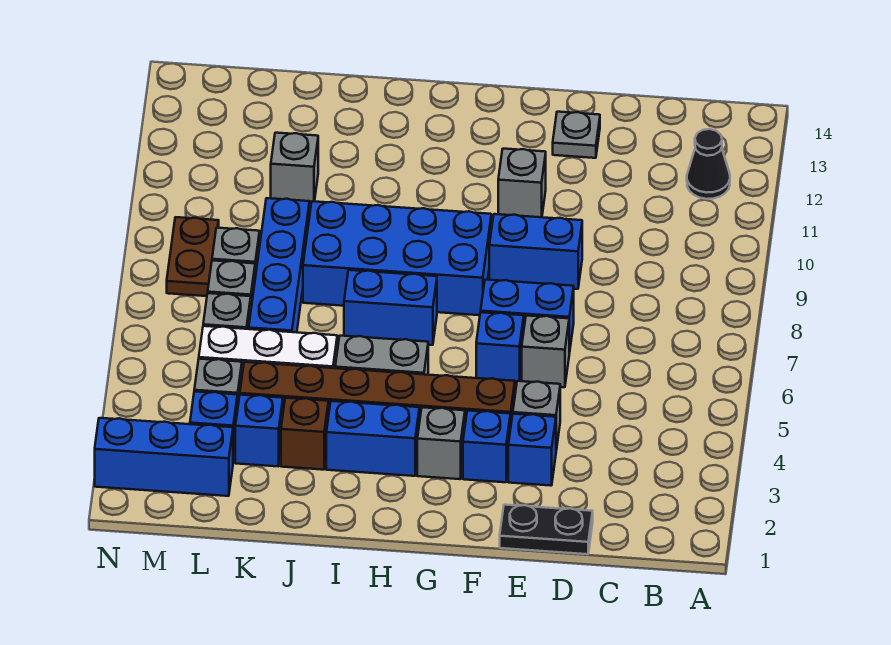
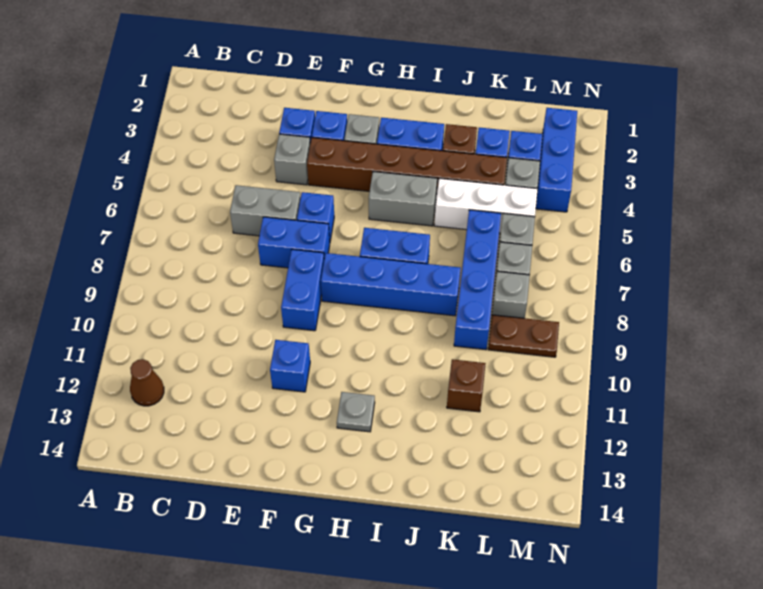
black 1x1 cone [687,129,730,199] -> brown 1x1 cone [130,359,164,406]
black 1x2 plate [500,505,593,554] -> none
grey 1x1 brick [522,316,569,387] -> grey 1x2 brick [230,185,301,236]
blue 1x2 brick [489,214,582,289] -> blue 1x2 brick turned to [281,249,324,331]
grey 1x1 plate [553,112,600,158] -> grey 1x1 plate moved to [337,392,375,432]
grey 1x1 brick [498,149,546,217] -> blue 1x1 brick [270,340,310,392]
blue 2x4 brick [303,201,491,315] -> blue 1x4 brick [321,253,461,316]
grey 1x1 brick [271,133,318,204] -> brown 1x1 brick [447,359,486,412]
blue 1x3 brick [95,418,233,496] -> blue 1x3 brick turned to [536,108,577,212]
brown 1x2 plate [167,217,219,296] -> brown 1x2 plate turned to [488,315,559,357]

